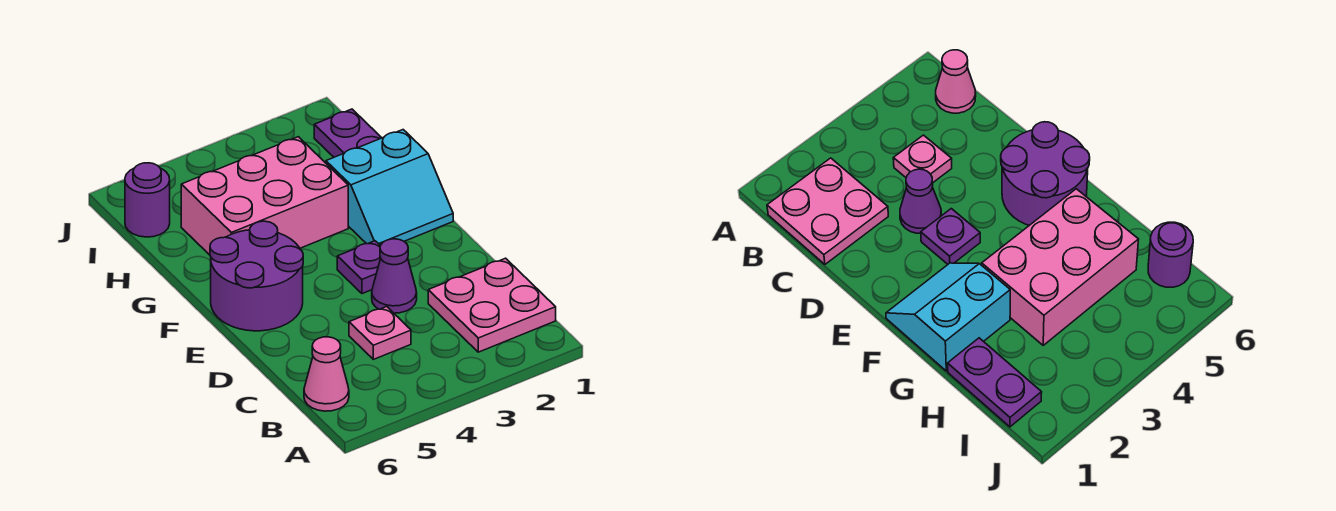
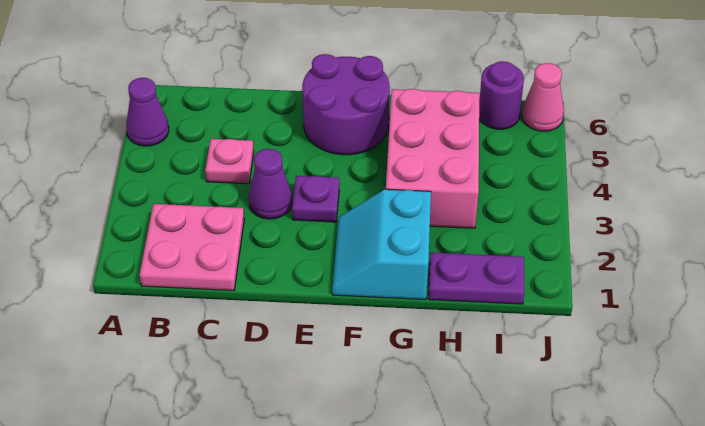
none -> purple 1x1 cone [126,78,169,146]
pink 1x1 cone [304,337,349,411] -> pink 1x1 cone moved to [522,63,564,131]

